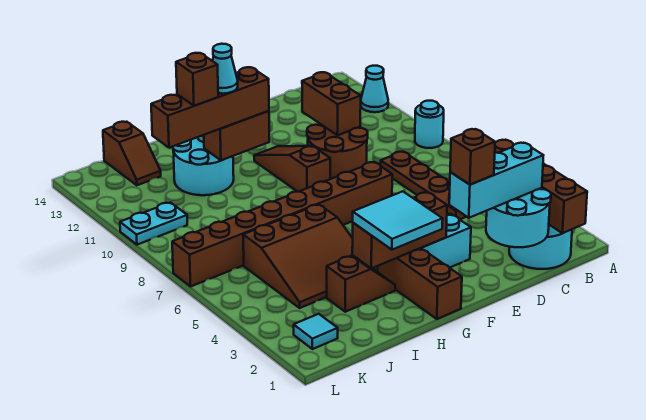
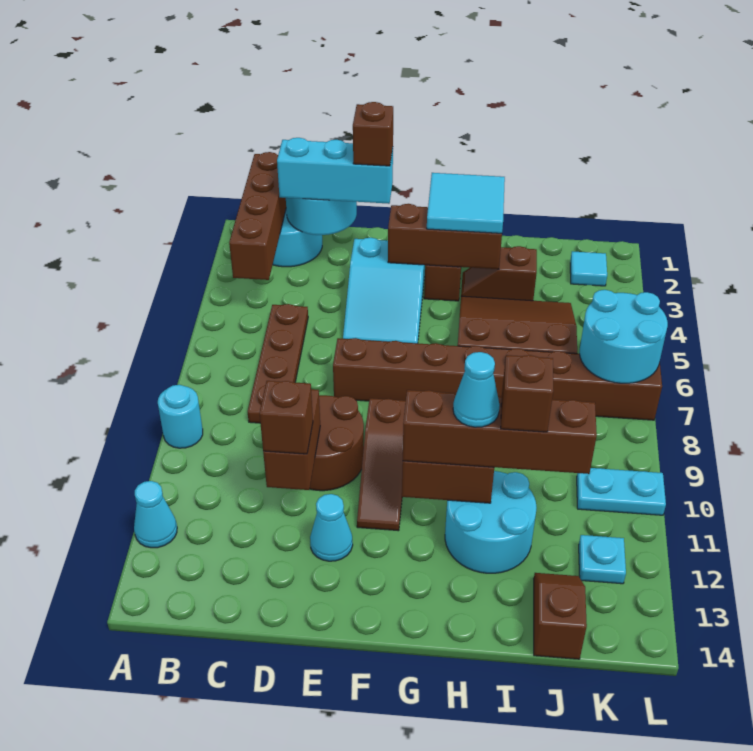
none -> brown 1x1 brick [259,381,313,454]
none -> cyan 1x1 cone [310,494,353,561]
none -> cyan 2x2 round brick [579,290,668,383]
none -> cyan 1x1 plate [579,535,626,584]

